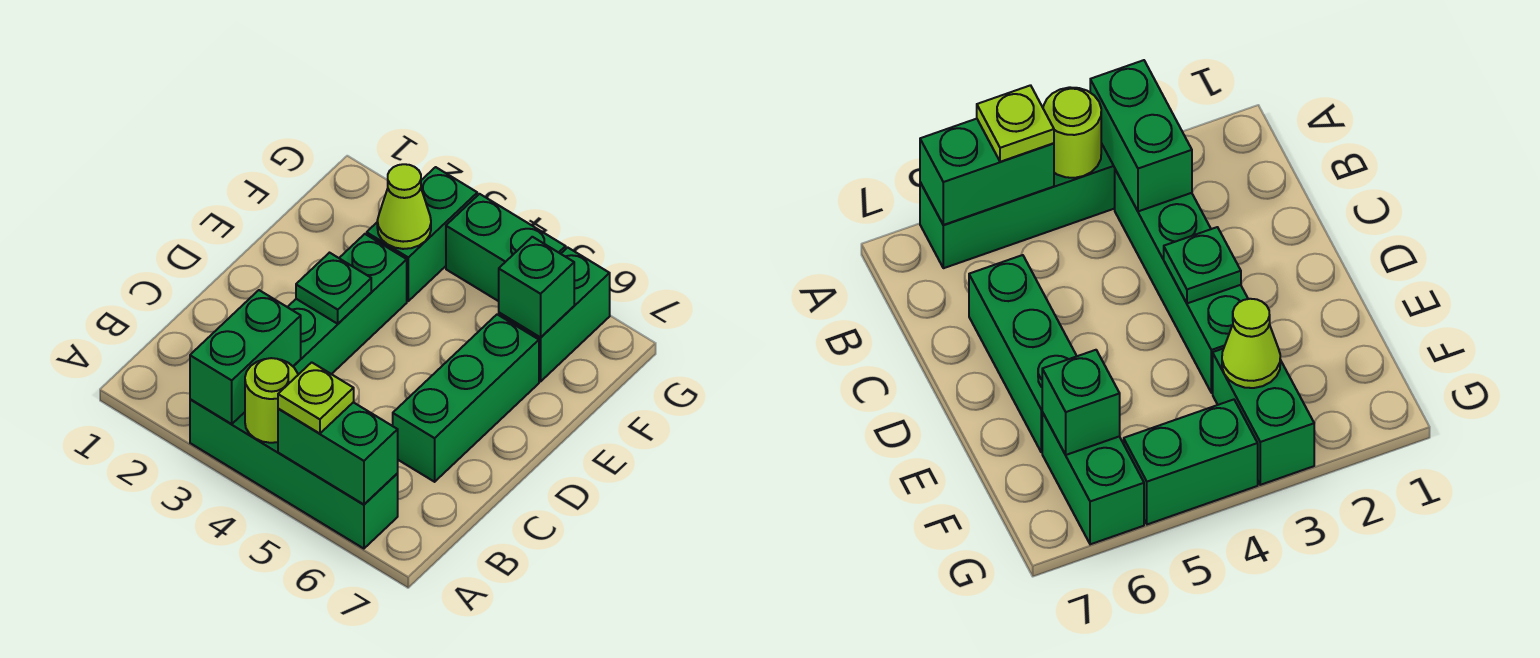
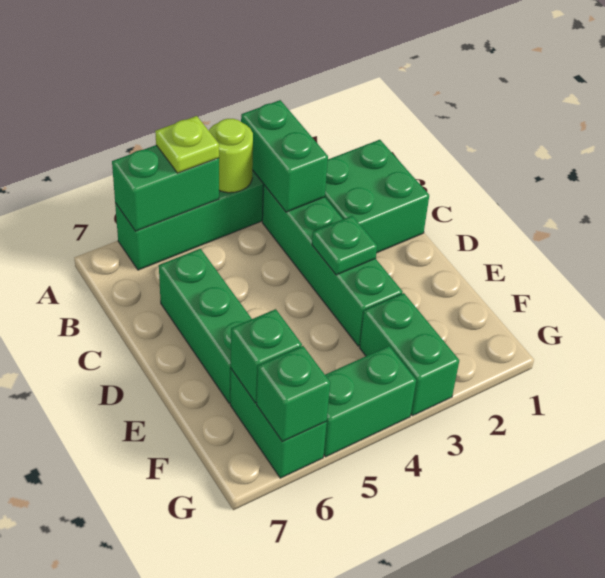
none -> green 2x2 brick [325,140,429,253]
lime 1x1 cone [377,164,431,249] -> none
none -> green 1x1 brick [257,346,330,441]

